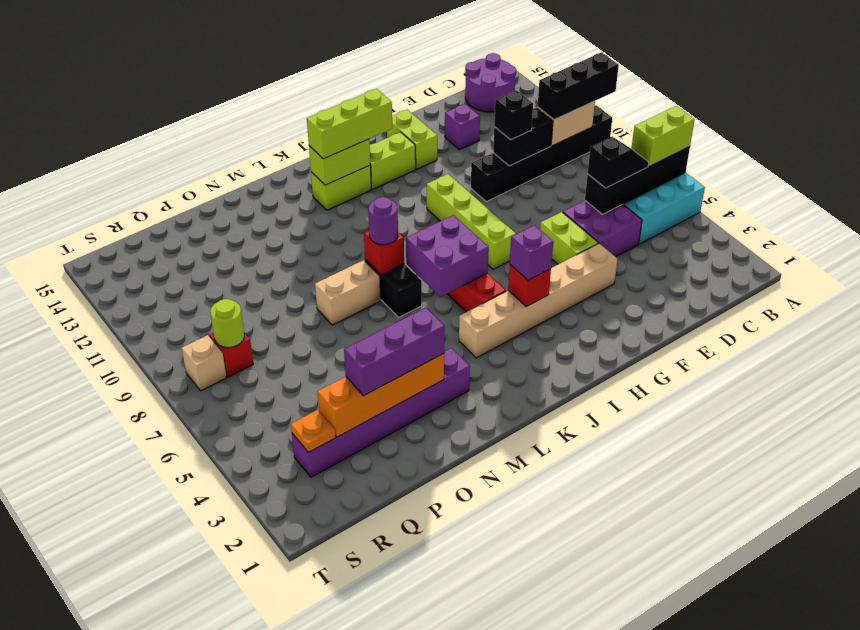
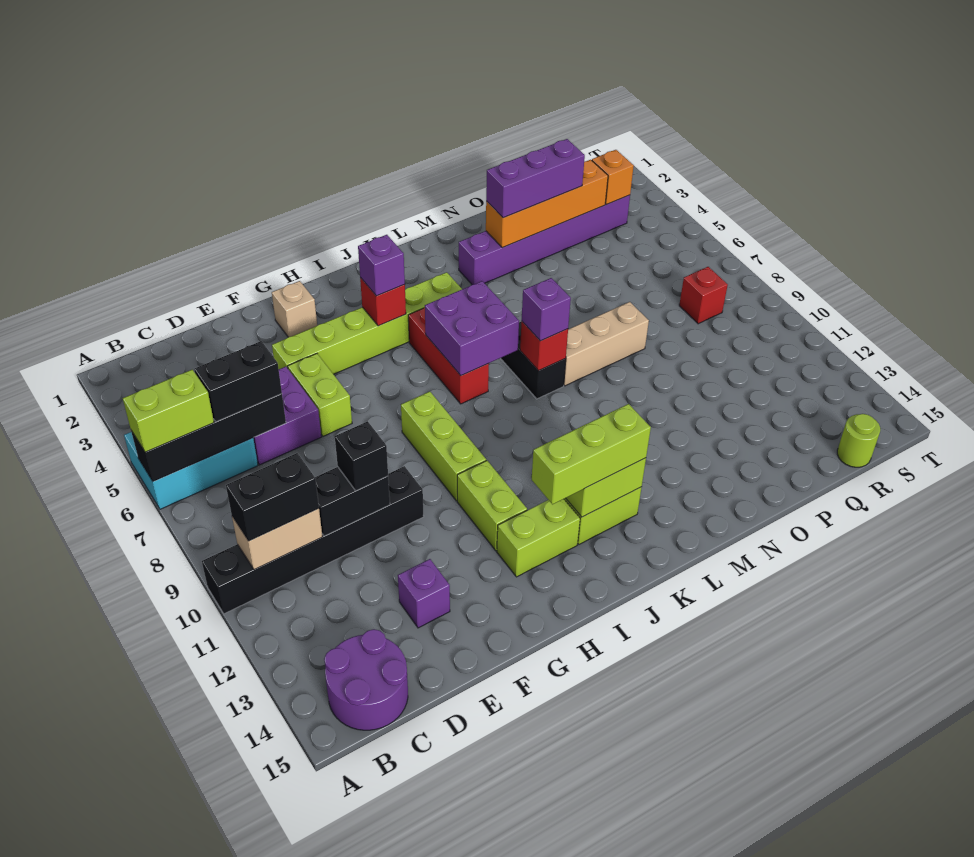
black 1x3 brick [538,53,619,120] -> black 1x2 brick [226,453,319,541]
black 1x2 slope [588,137,649,188] -> black 1x2 brick [194,341,282,422]
tan 1x6 brick [459,243,618,358] -> lime 1x6 brick [272,272,462,374]
lime 1x2 brick [387,110,437,169] -> lime 1x2 brick moved to [457,461,527,551]
lime 1x4 brick [427,174,516,269] -> lime 1x3 brick [401,391,486,501]
purple 1x1 round brick [368,197,398,245] -> purple 1x1 brick [522,278,571,341]
tan 1x2 brick [315,260,381,325] -> tan 1x3 brick [564,302,649,386]
orange 1x1 plate [291,410,336,453] -> orange 1x1 brick [592,150,634,205]
lime 1x1 round brick [210,299,244,348] -> lime 1x1 round brick moved to [837,414,880,467]
tan 1x1 brick [182,335,227,391] -> tan 1x1 brick moved to [272,281,317,337]

